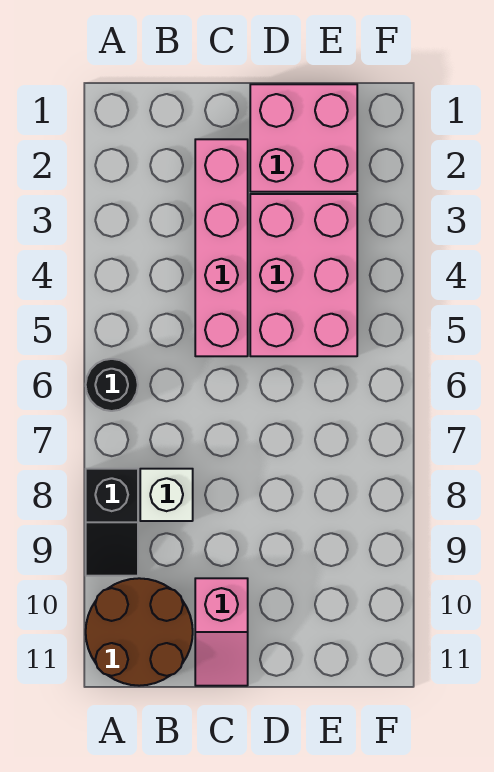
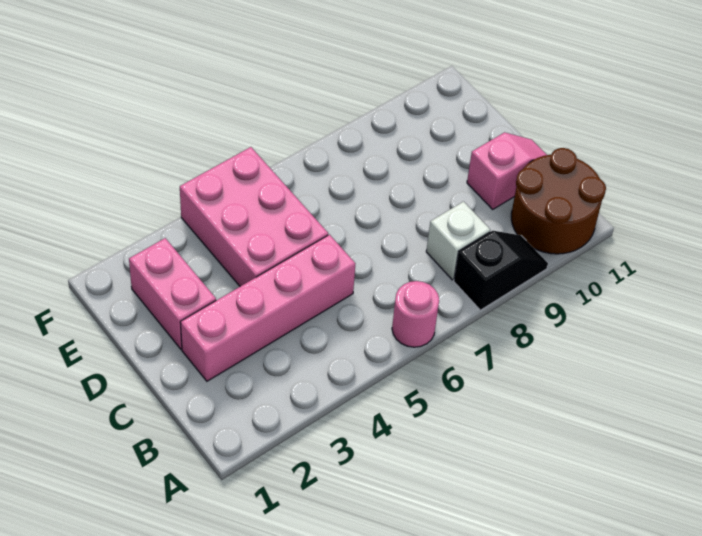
black 1x1 round brick [86,359,138,411] -> pink 1x1 round brick [392,281,439,347]
pink 2x2 brick [250,84,357,192] -> pink 1x2 brick [129,238,216,349]
pink 2x3 brick [250,194,357,356] -> pink 2x3 brick turned to [180,147,328,286]

